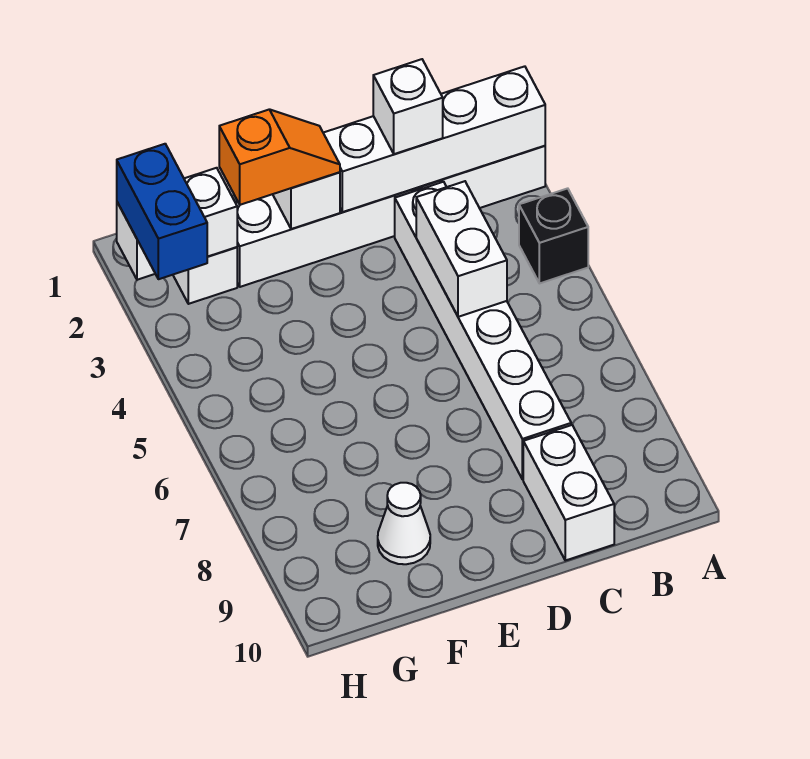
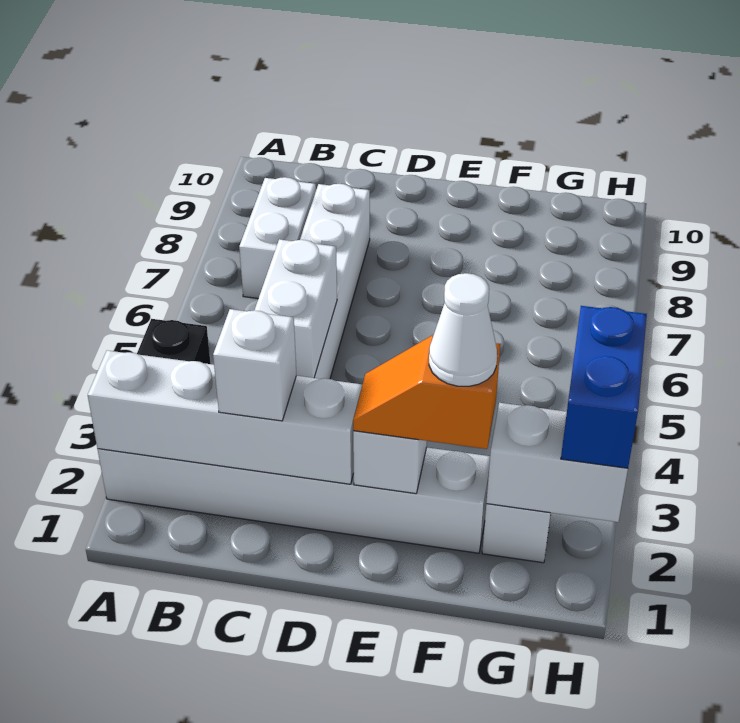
white 1x2 brick [523,425,614,560] -> white 1x2 brick moved to [239,177,316,299]
white 1x1 cone [378,483,430,564] -> white 1x1 cone moved to [429,273,497,386]

